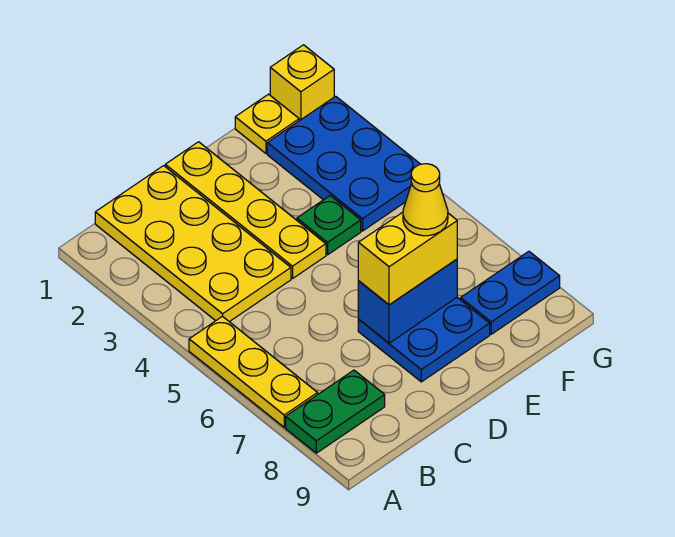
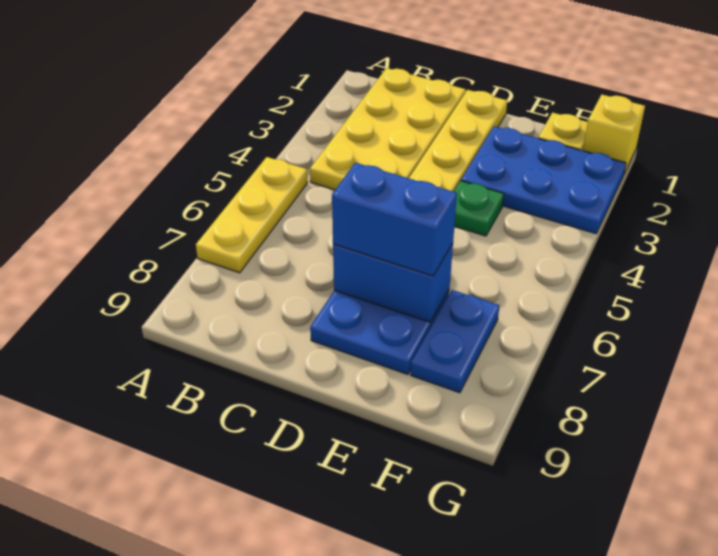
green 1x2 plate [286,370,385,453] -> none
yellow 1x2 brick [358,212,457,305] -> blue 1x2 brick [332,163,457,276]
yellow 1x1 cone [403,164,448,236] -> none
blue 2x3 plate [267,96,420,231] -> blue 2x3 plate turned to [461,126,626,234]
blue 1x2 plate [461,251,560,334] -> blue 1x2 plate turned to [411,290,499,393]

